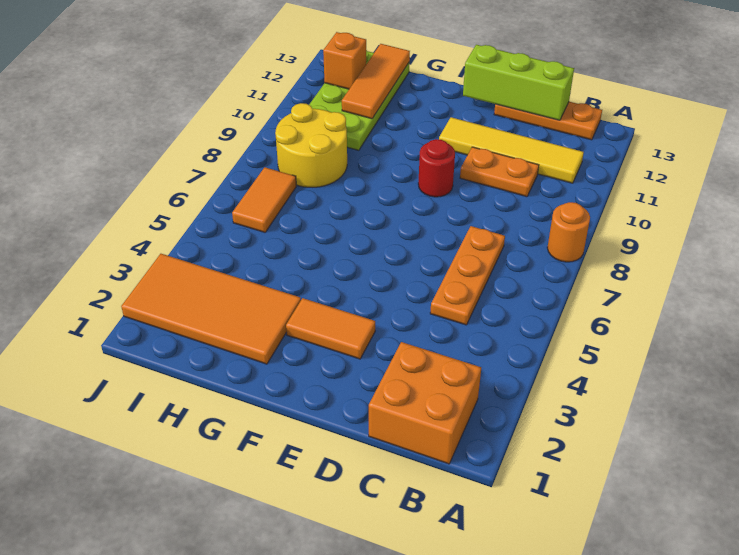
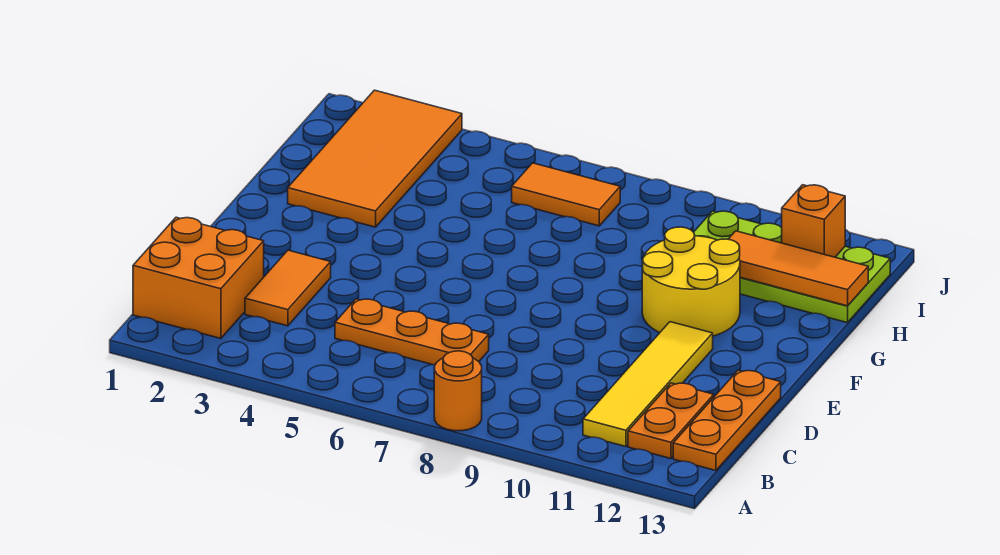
orange 1x2 plate [460,147,539,197] -> orange 1x2 plate moved to [628,383,714,459]
lime 1x3 brick [463,45,574,120] -> none
orange 1x2 tile [286,298,375,359] -> orange 1x2 tile moved to [245,250,331,326]
red 1x1 round brick [418,139,455,197] -> none
yellow 2x2 round brick [275,103,347,187] -> yellow 2x2 round brick moved to [642,227,740,336]

